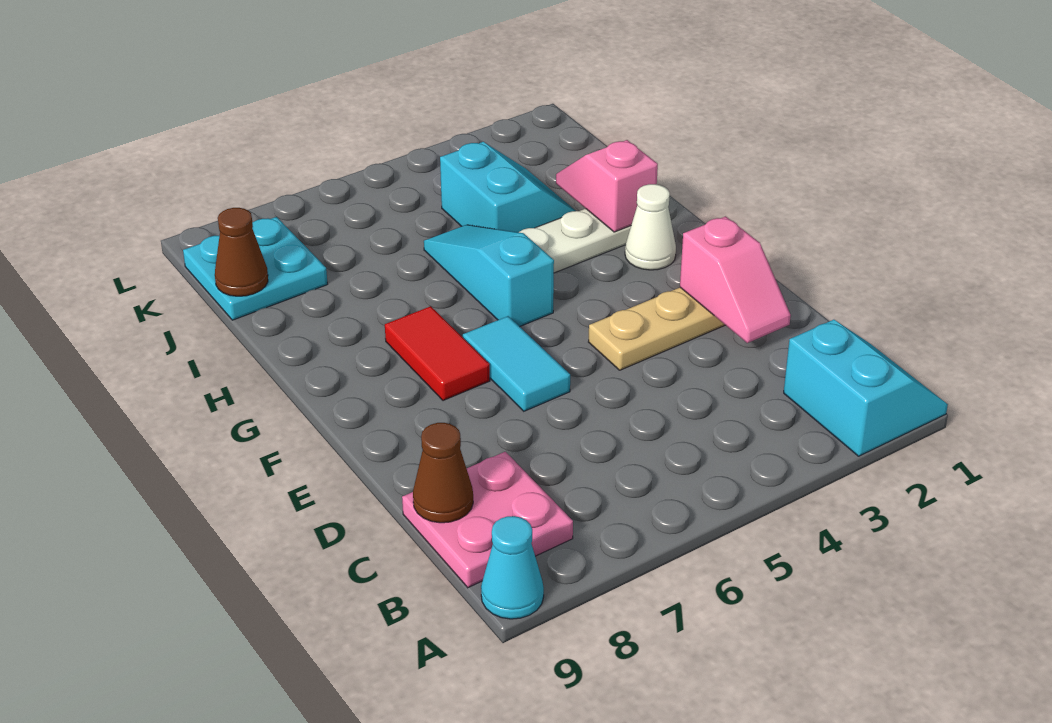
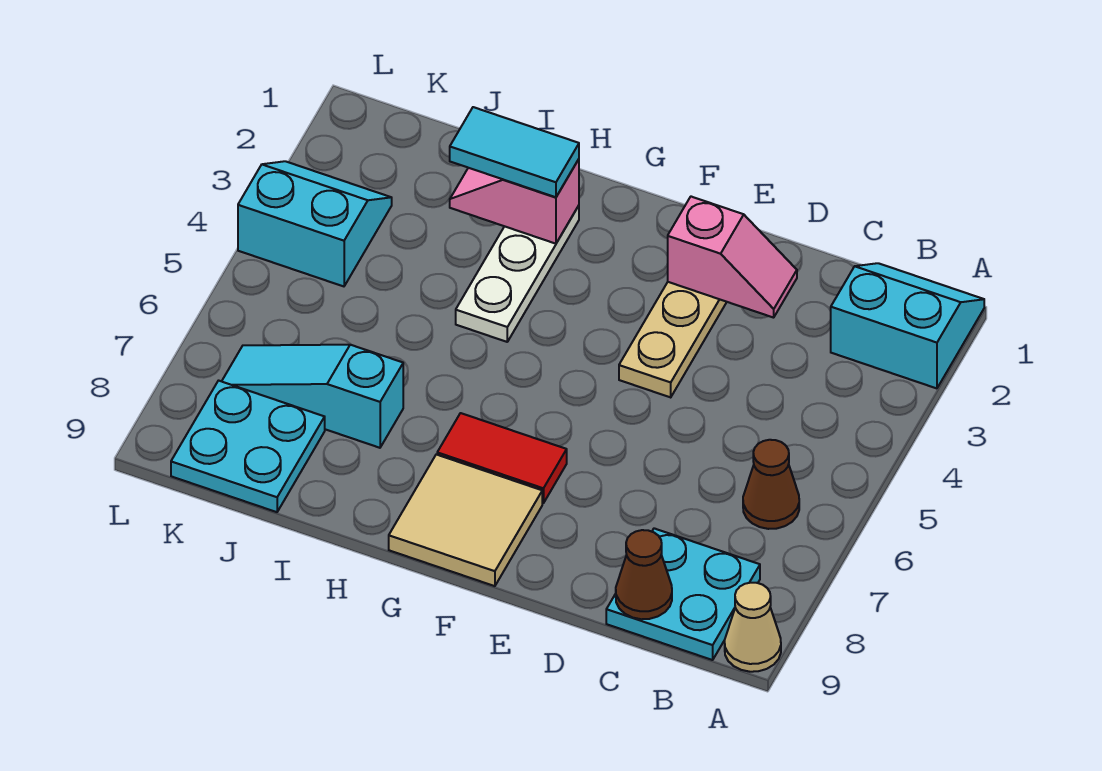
cyan 1x1 cone [481,516,544,619] -> tan 1x1 cone [725,583,781,672]
pink 2x2 plate [402,452,573,588] -> cyan 2x2 plate [606,528,760,660]
cyan 1x2 tile [463,316,570,411] -> cyan 1x2 tile moved to [450,107,579,197]
none -> tan 2x2 tile [389,454,542,586]
white 1x1 cone [625,184,676,270] -> none
cyan 1x3 slope [424,225,554,327] -> cyan 1x3 slope moved to [222,345,403,448]
cyan 2x2 slope [440,142,576,232] -> cyan 2x2 slope moved to [238,161,392,286]
brown 1x1 cone [215,208,268,296] -> brown 1x1 cone moved to [743,440,799,529]

